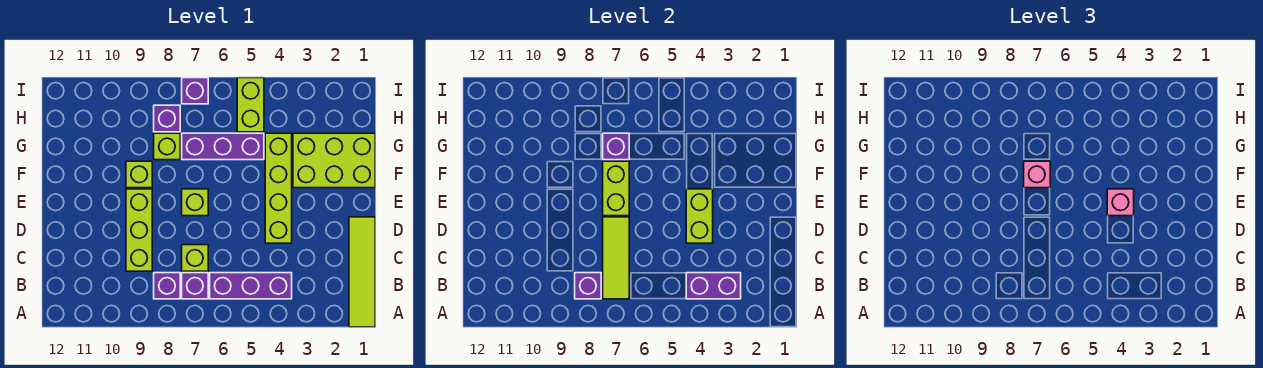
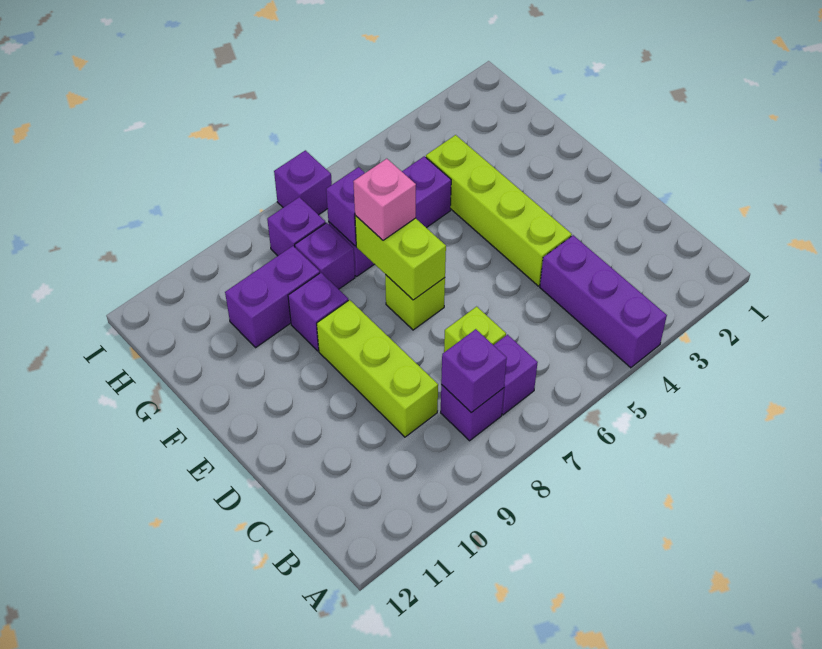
lime 1x4 tile [349,217,375,327] -> none
purple 1x2 brick [686,273,741,299] -> purple 1x2 brick moved to [225,246,320,347]
purple 1x3 brick [210,273,292,299] -> purple 1x3 brick turned to [540,235,667,368]
lime 1x3 tile [603,217,629,299] -> none
lime 1x2 brick [686,189,713,243] -> none
pink 1x1 brick [1107,189,1134,216] -> none
lime 2x3 brick [293,133,375,188] -> none
lime 1x1 brick [126,161,152,188] -> purple 1x1 brick [288,273,348,351]
lime 1x1 brick [154,133,180,160] -> purple 1x1 brick [295,223,355,289]
lime 1x2 brick [237,78,264,132] -> none

